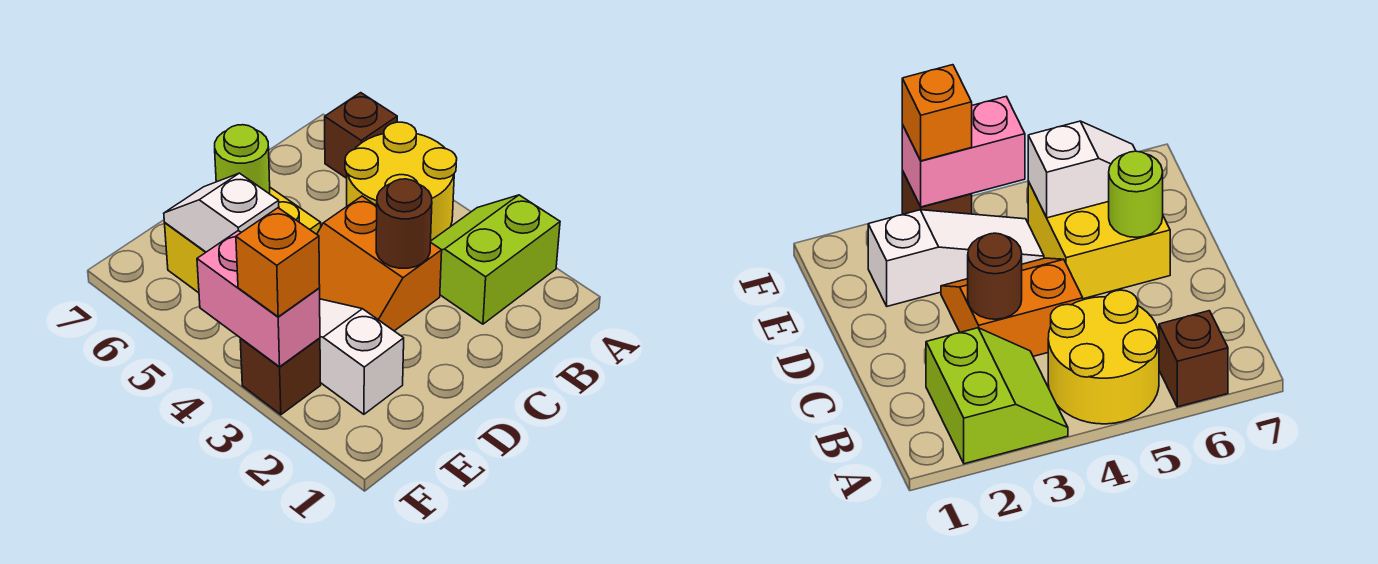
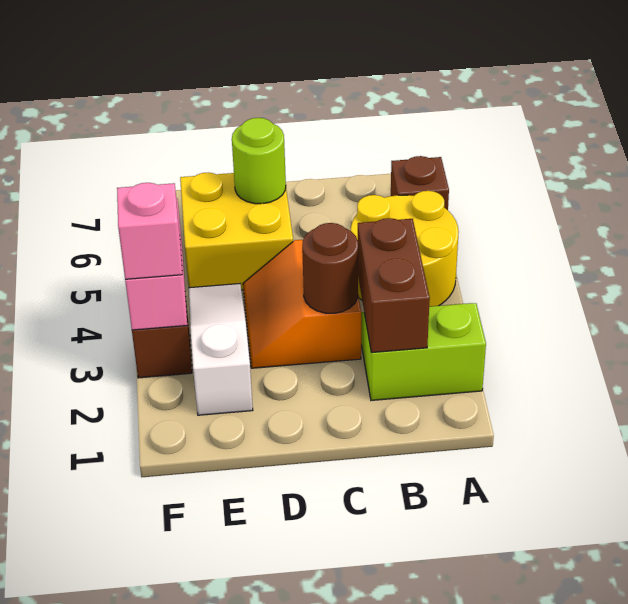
none -> brown 1x2 brick [358,218,430,353]
white 1x2 slope [164,173,279,252] -> none
orange 1x1 brick [236,208,320,317] -> pink 1x1 brick [117,183,182,279]

